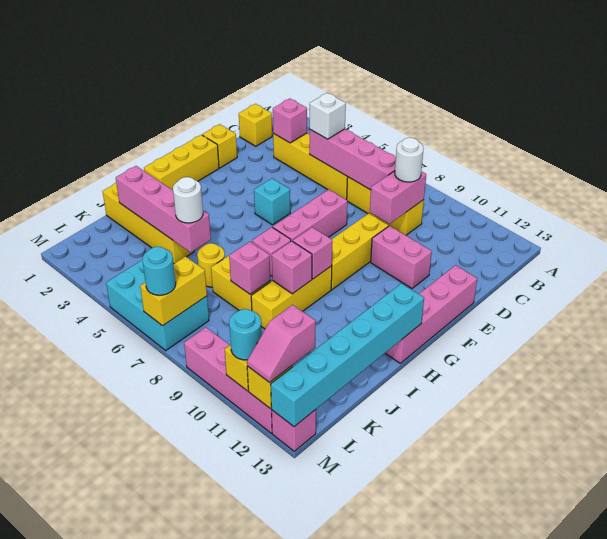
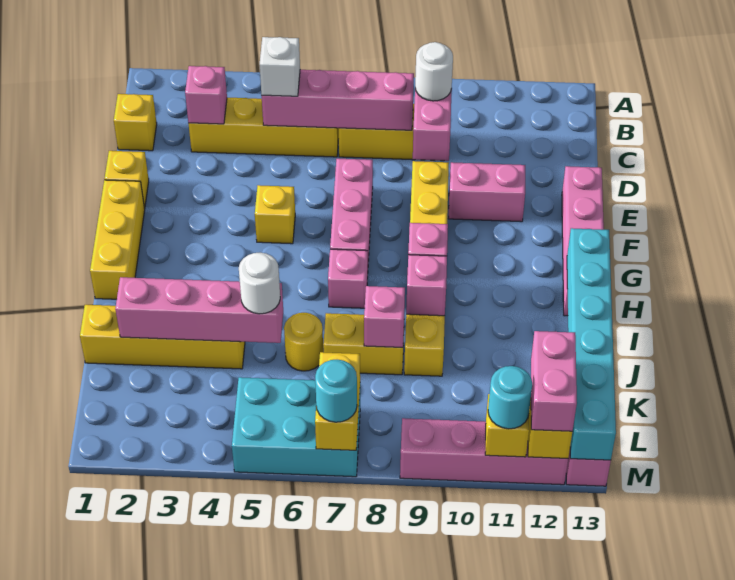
cyan 1x1 brick [254,178,290,225] -> yellow 1x1 brick [255,185,295,244]
pink 1x2 slope [247,305,316,383] -> pink 1x2 brick [531,331,577,431]

